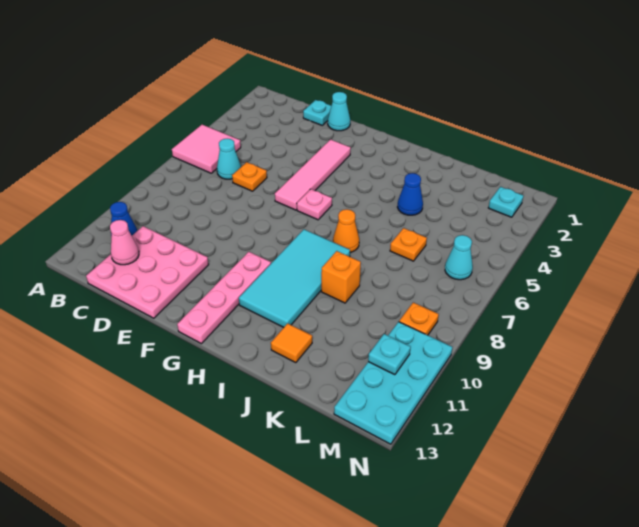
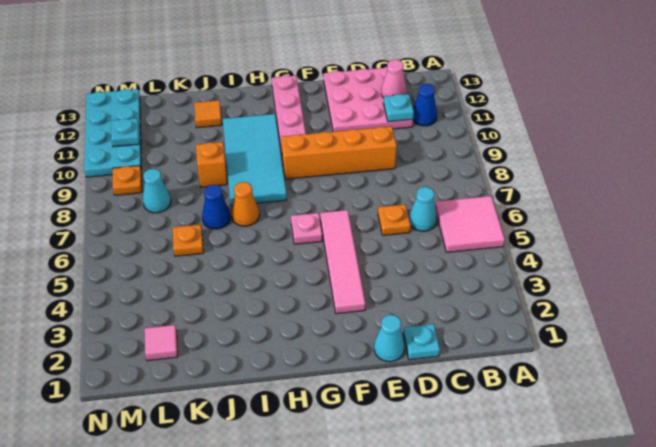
none -> orange 1x4 brick [281,126,397,179]
blue 1x1 cone [397,173,423,215] -> blue 1x1 cone moved to [202,185,230,229]
none -> pink 1x1 tile [145,325,178,361]
cyan 1x1 plate [488,187,523,217] -> cyan 1x1 plate moved to [383,94,414,122]
cyan 1x1 cone [445,235,473,280] -> cyan 1x1 cone moved to [143,169,171,213]

